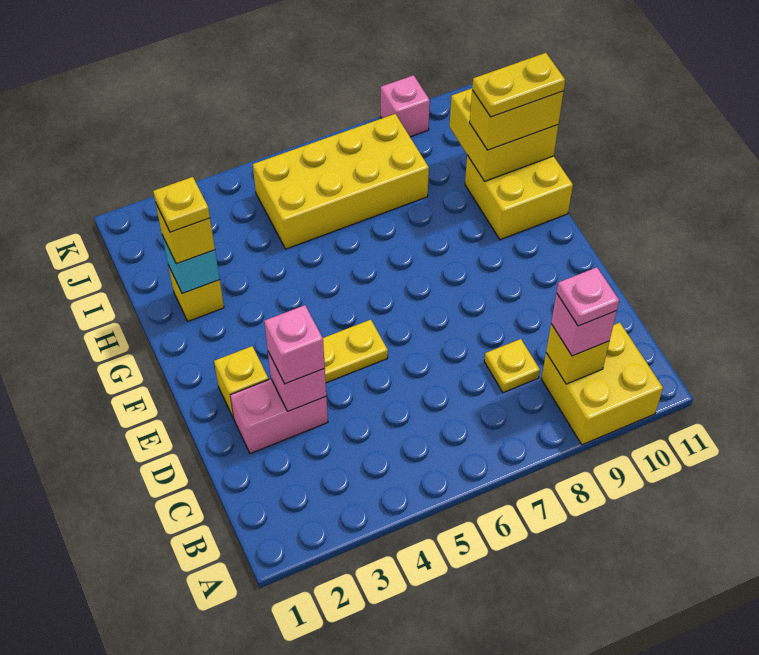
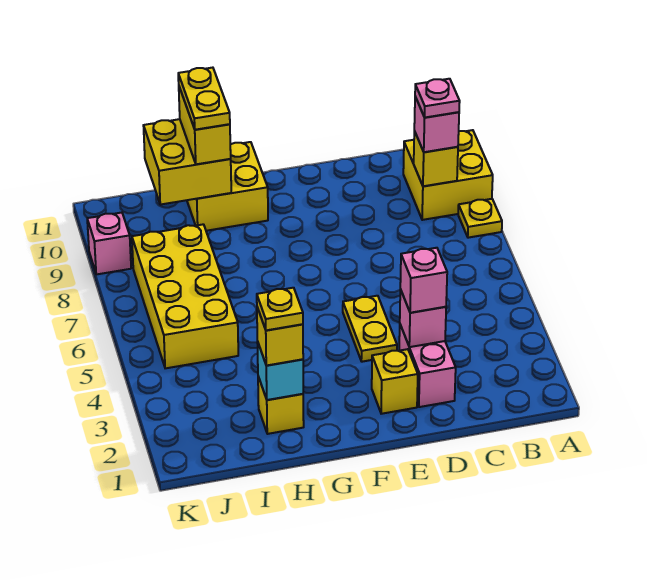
yellow 1x1 plate [484,339,540,393] -> yellow 1x1 plate moved to [458,199,502,238]

